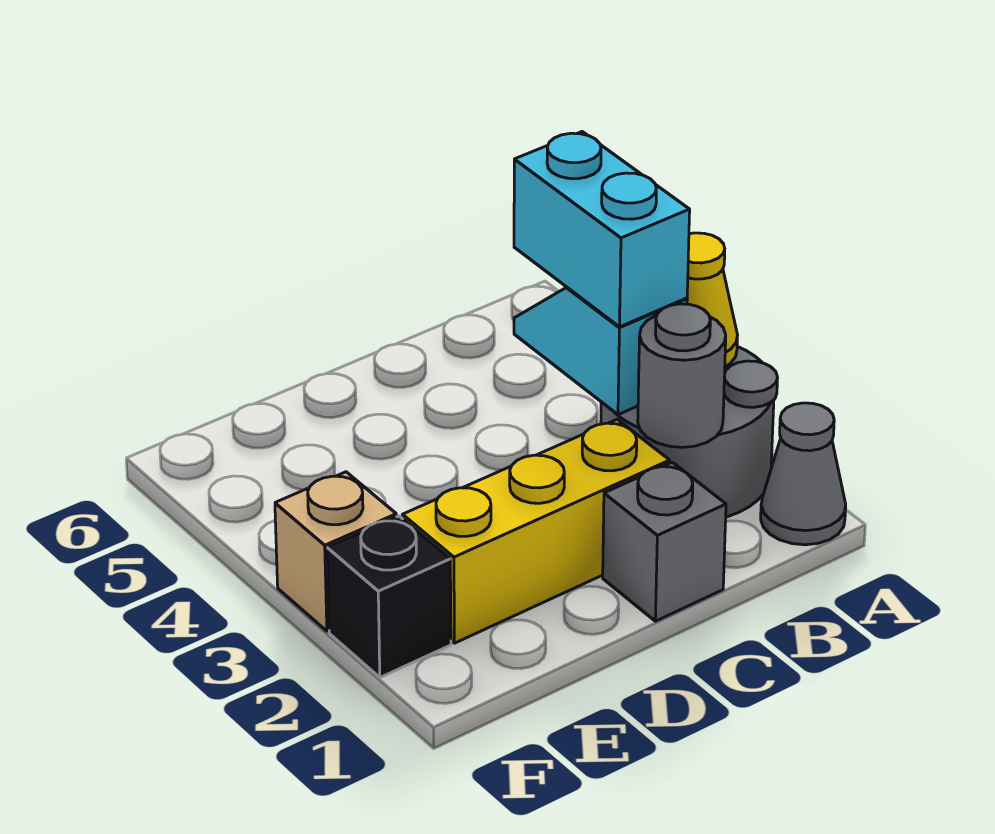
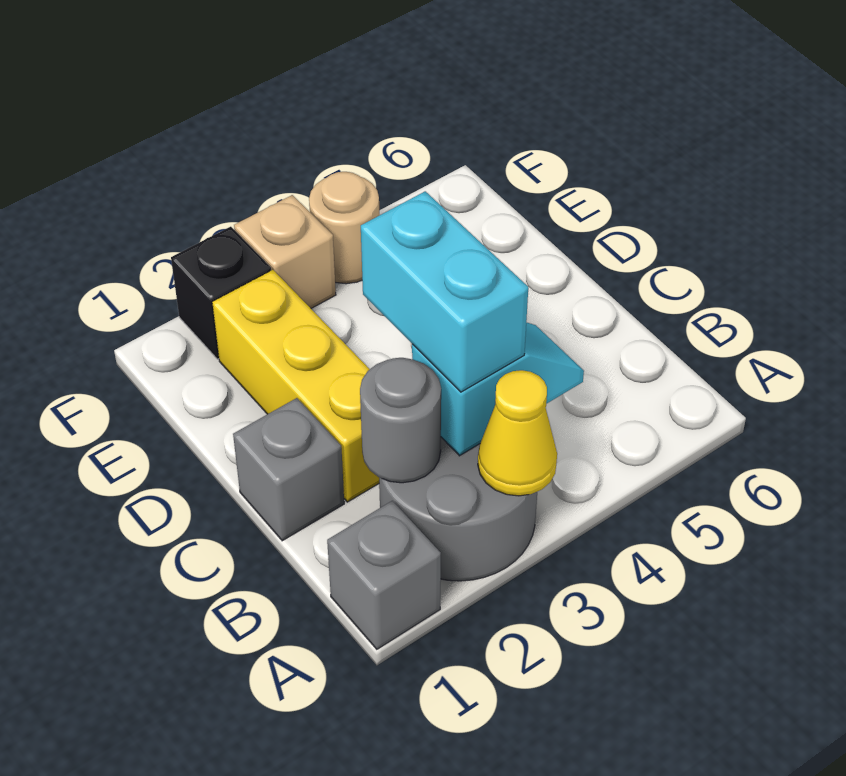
grey 1x1 cone [761,403,846,545] -> grey 1x1 brick [327,501,441,649]
cyan 1x2 brick [514,132,690,327] -> cyan 1x2 brick turned to [361,191,528,392]
none -> tan 1x1 round brick [309,172,379,284]

